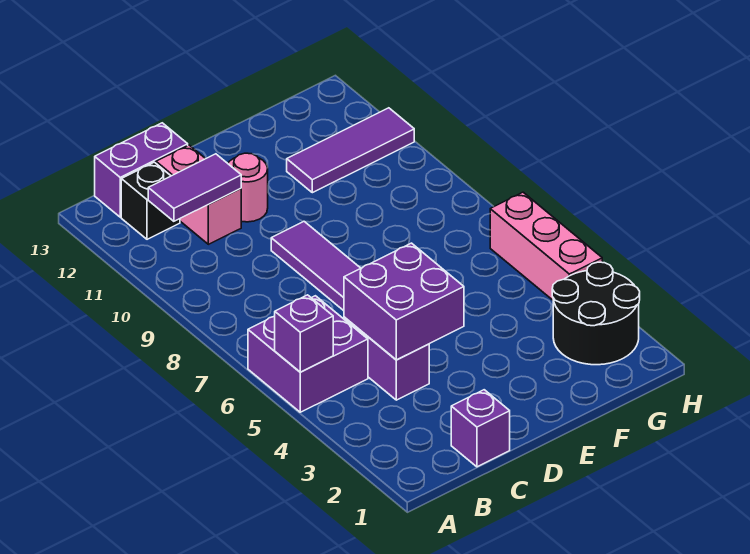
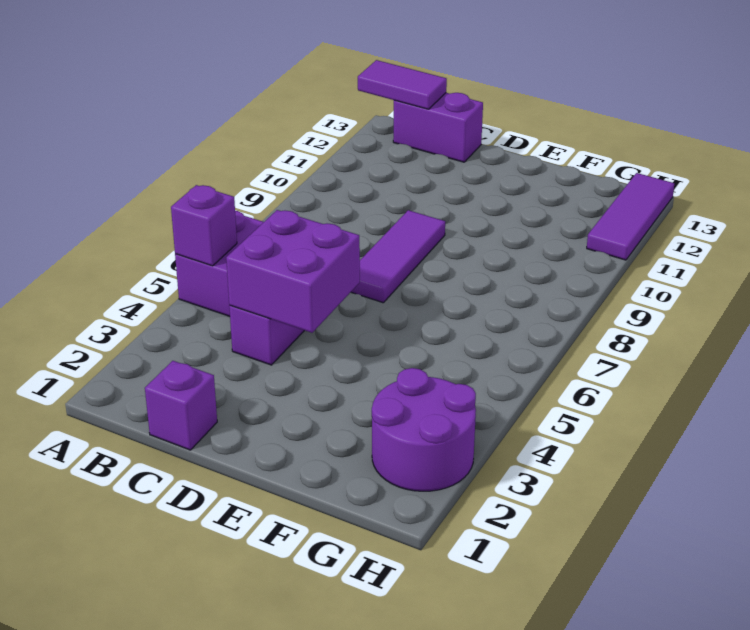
purple 1x2 tile [148,154,241,221] -> purple 1x2 tile moved to [358,60,447,109]
black 1x1 brick [121,162,180,239] -> none
pink 1x2 brick [156,145,241,244] -> none
pink 1x1 round brick [228,153,268,222] -> none
purple 1x3 tile [287,108,414,193] -> purple 1x3 tile turned to [587,173,674,260]
black 2x2 round brick [552,262,640,365] -> purple 2x2 round brick [372,368,476,491]
pink 1x3 brick [490,192,602,300] -> none

